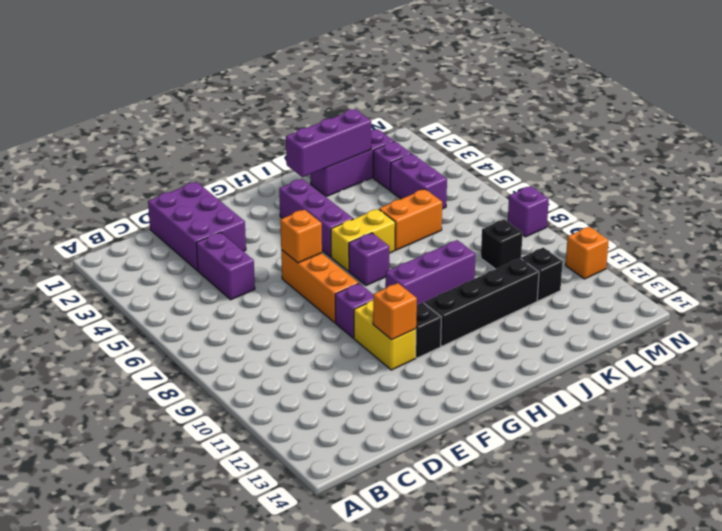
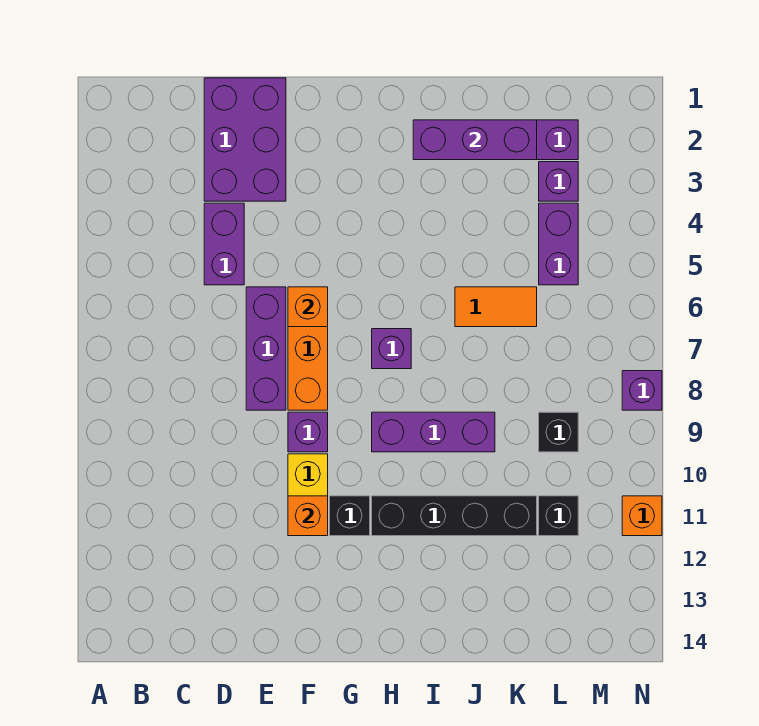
purple 1x3 brick [279,179,353,257] -> purple 1x3 brick moved to [246,287,286,410]
yellow 1x2 brick [331,209,395,271] -> none
orange 1x2 brick [379,189,442,250] -> orange 1x2 tile [455,287,537,327]

